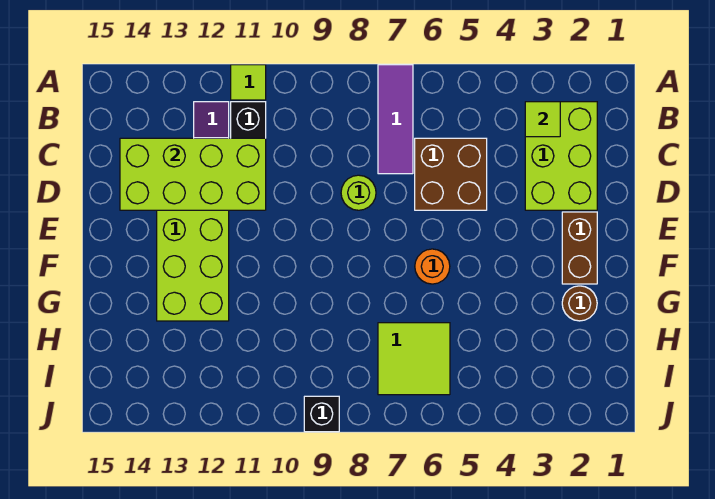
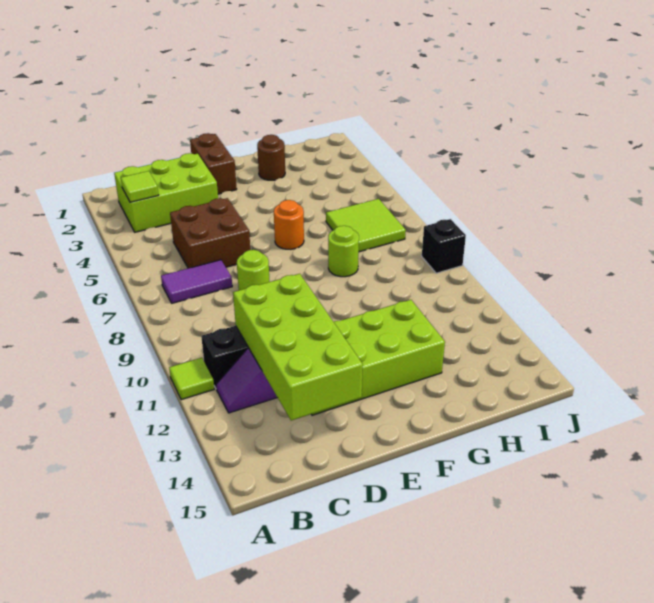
purple 1x3 tile [378,65,413,174] -> purple 1x2 tile [161,260,232,303]
brown 1x2 brick [562,212,597,284] -> brown 1x2 brick turned to [190,133,237,194]
none -> lime 1x1 round brick [328,226,359,277]

